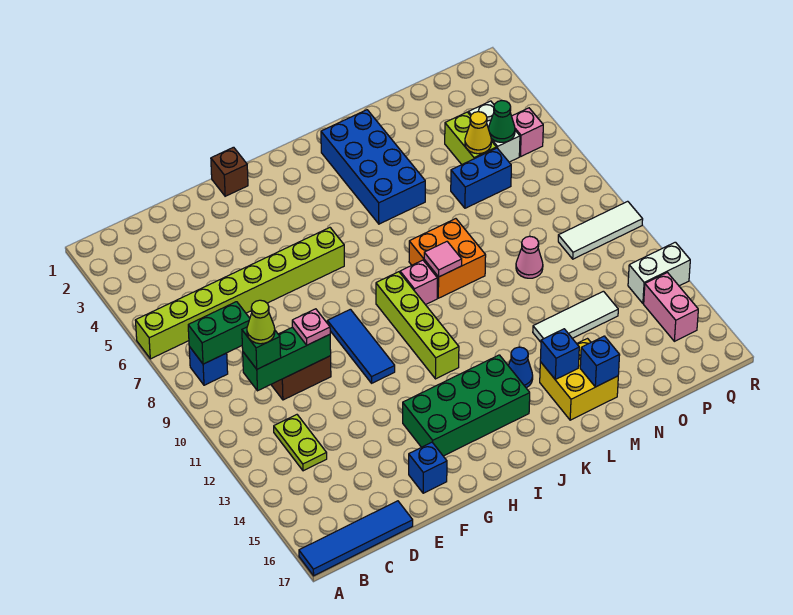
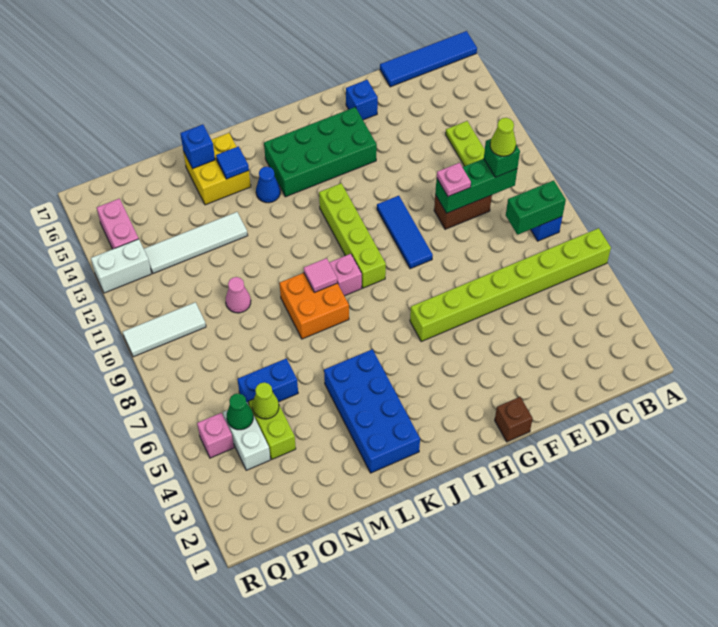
blue 1x1 brick [540,329,579,380] -> blue 1x1 tile [216,146,249,179]
white 1x3 tile [533,291,618,342] -> white 1x4 tile [144,212,248,273]
yellow 1x1 cone [465,111,491,154] -> lime 1x1 cone [252,382,279,419]

